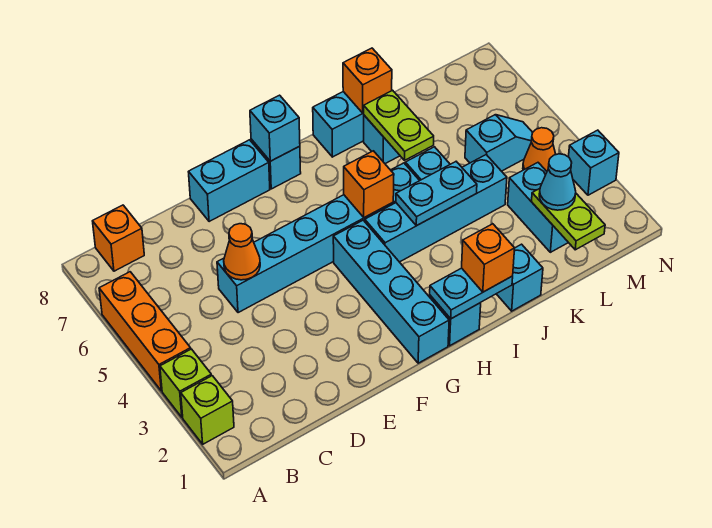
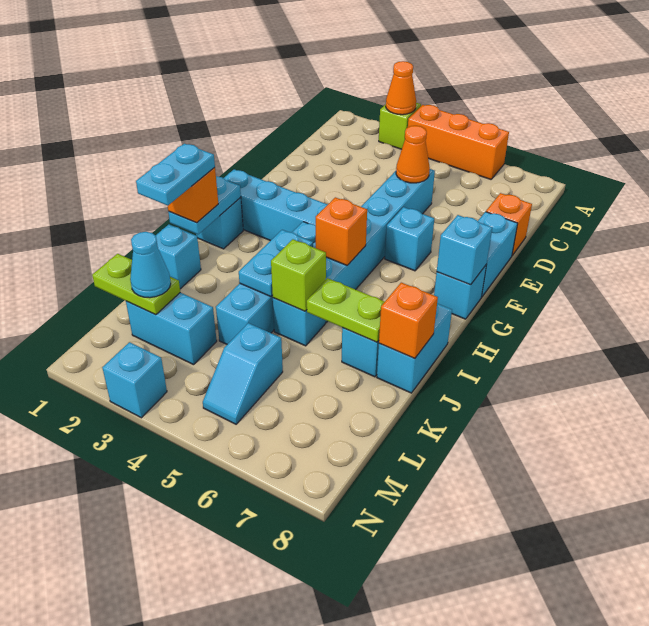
lime 1x1 brick [181,376,234,444] -> lime 1x1 brick moved to [271,239,326,311]
orange 1x1 brick [93,205,144,271] -> orange 1x1 brick moved to [486,193,532,255]
none -> cyan 1x1 brick [385,207,434,271]
none -> cyan 1x2 plate [136,144,215,206]
orange 1x1 cone [523,128,556,171] -> orange 1x1 cone moved to [386,61,416,115]

